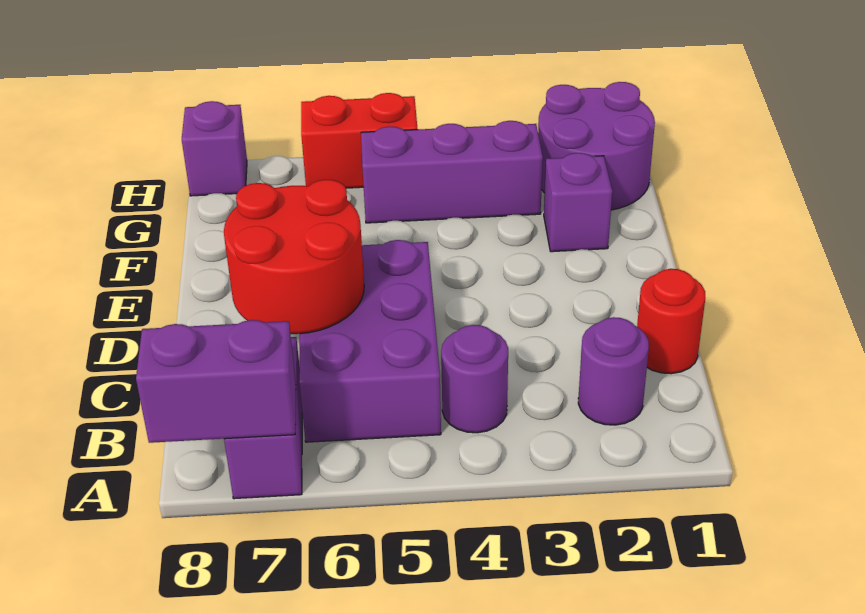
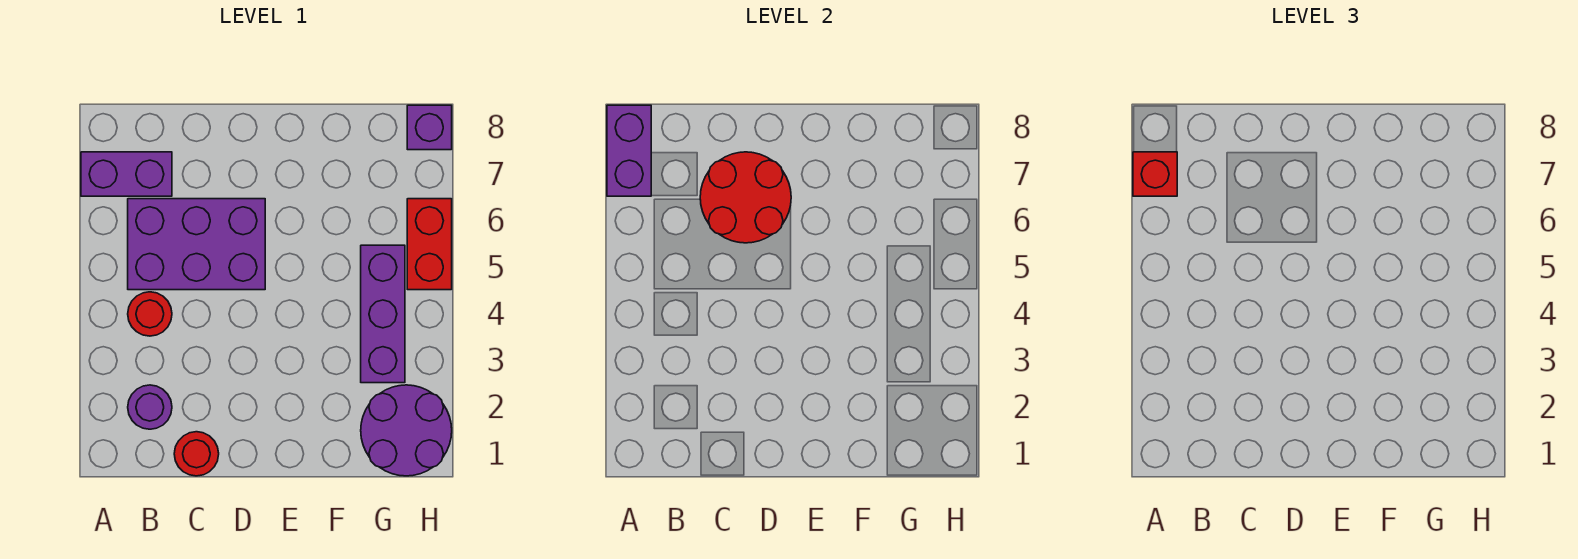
none -> red 1x1 brick [1133,152,1177,196]
purple 1x1 round brick [441,325,508,433] -> red 1x1 round brick [128,292,172,336]
purple 1x1 brick [544,153,612,252] -> none

